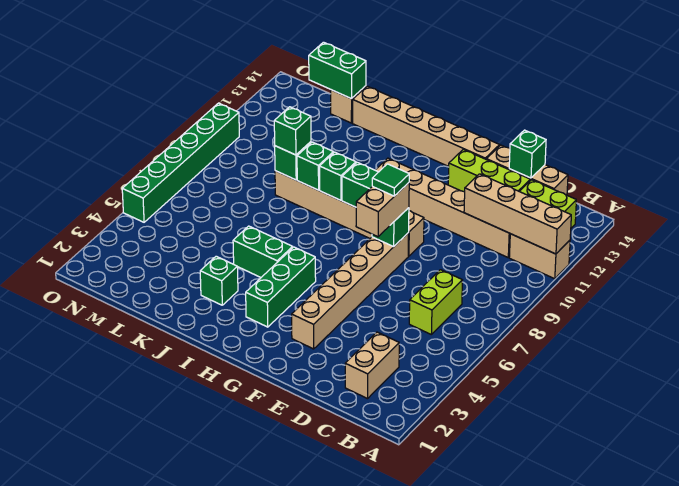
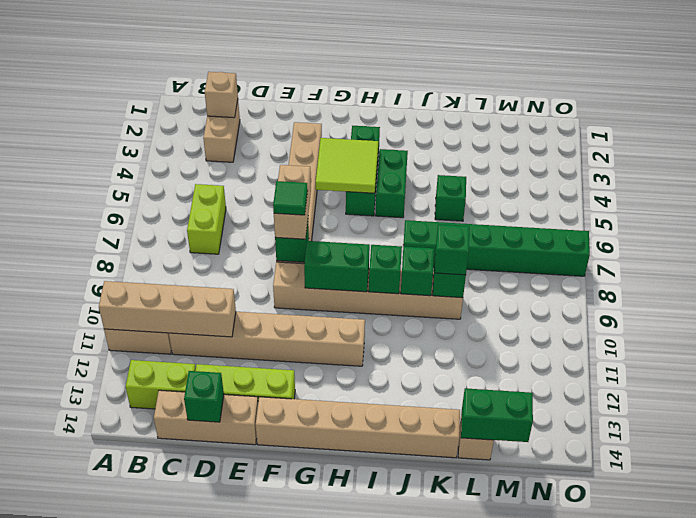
none -> tan 1x1 brick [205,72,238,118]
none -> lime 2x2 tile [316,138,378,193]
green 1x2 brick [233,226,293,277] -> green 1x2 brick turned to [375,149,408,218]
green 1x1 brick [200,256,238,305] -> green 1x1 brick moved to [435,175,466,221]
green 1x6 brick [122,103,239,222] -> green 1x6 brick turned to [403,220,590,276]

